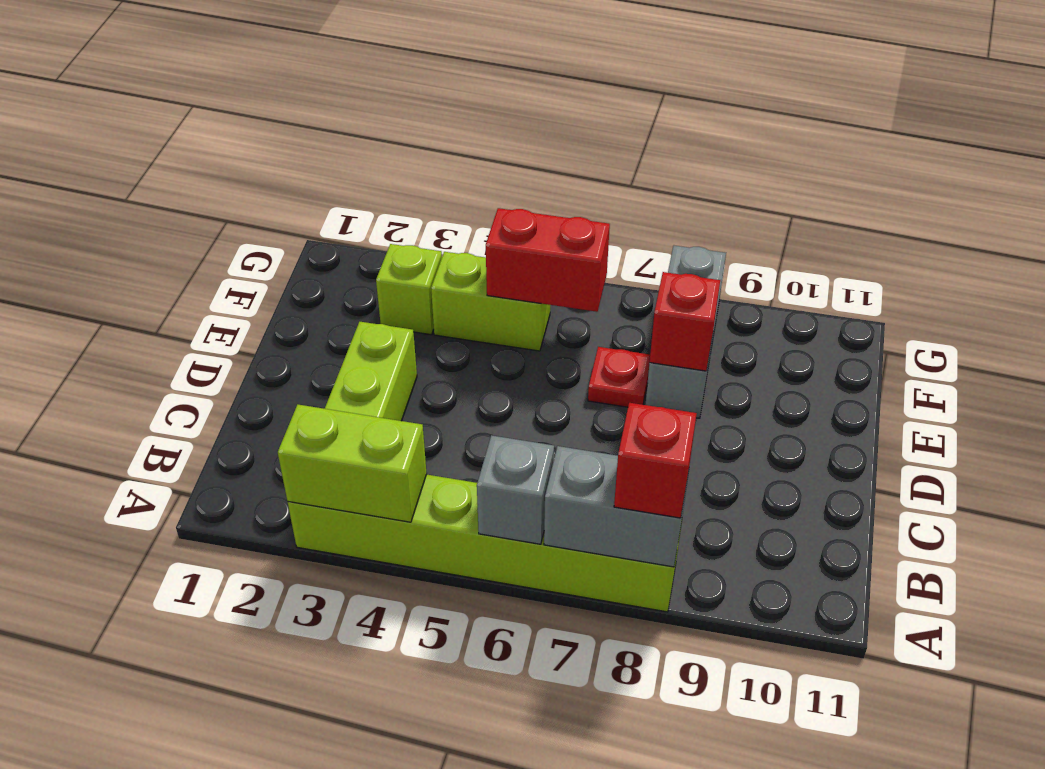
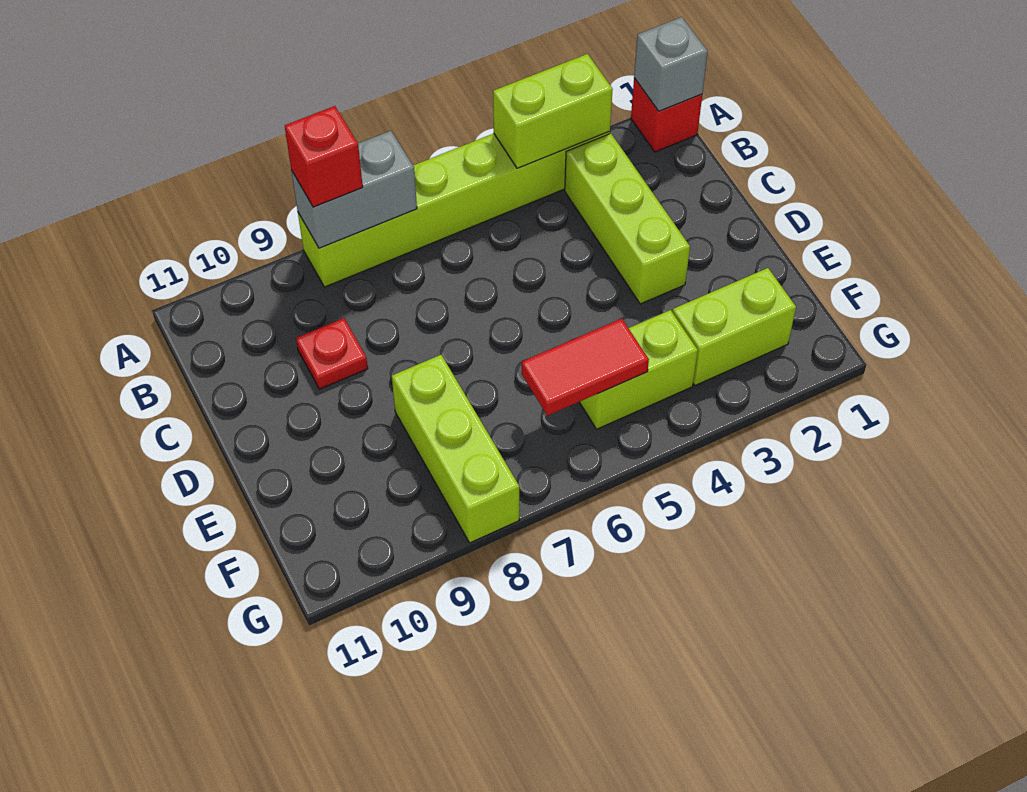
grey 1x1 brick [477,435,554,544] -> grey 1x1 brick moved to [634,17,708,111]
red 1x1 plate [588,347,650,407] -> red 1x1 plate moved to [296,318,368,389]
grey 1x3 brick [645,246,726,418] -> lime 1x3 brick [392,355,519,543]
red 1x1 brick [650,272,720,371] -> red 1x1 brick moved to [631,78,702,152]
lime 1x1 brick [376,244,442,335] -> lime 1x2 brick [673,268,796,385]
red 1x2 brick [486,208,610,312] -> red 1x2 tile [522,319,649,416]

